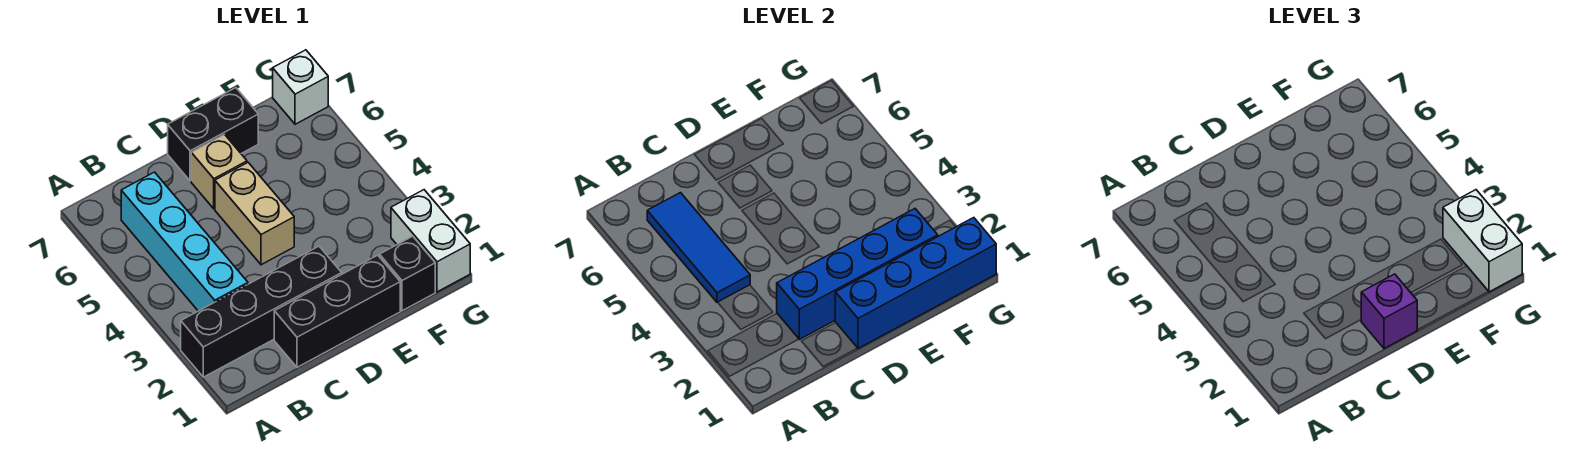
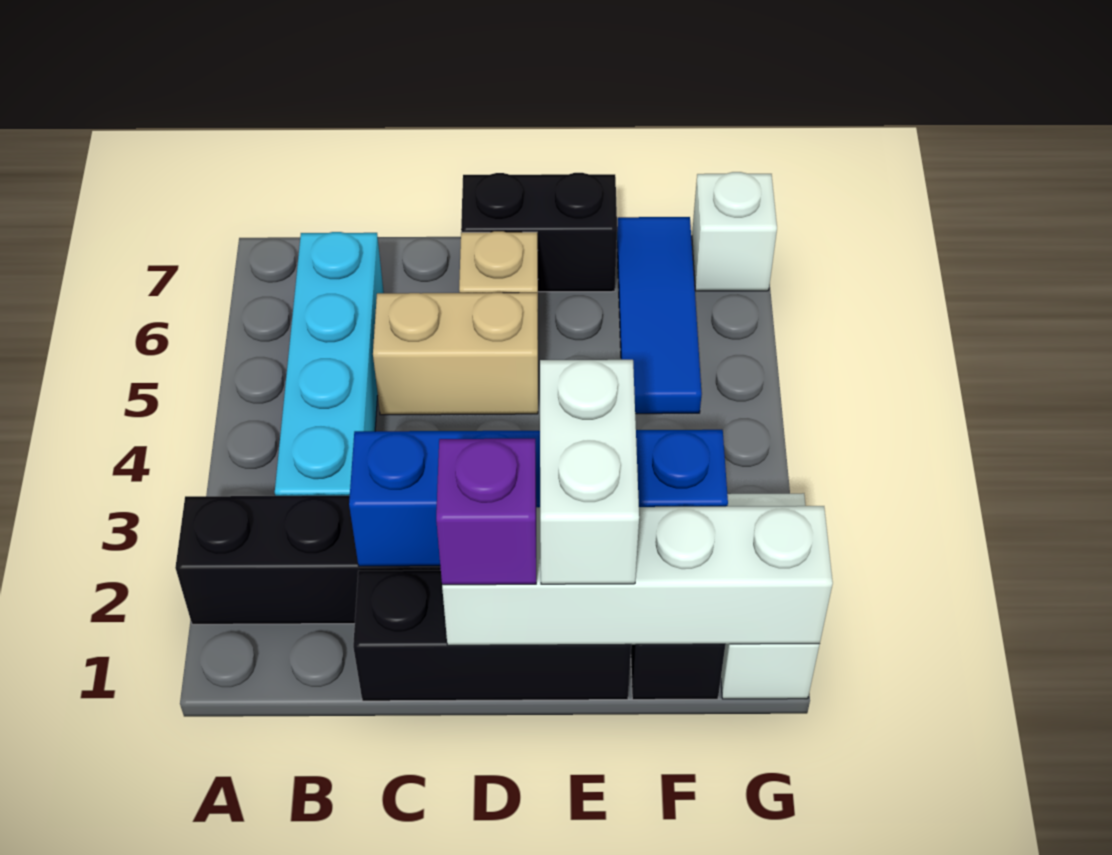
blue 1x3 tile [647,193,750,302] -> blue 1x3 tile moved to [617,217,702,414]
blue 1x4 brick [835,218,996,348] -> white 1x4 brick [442,506,833,645]
tan 1x2 brick [215,163,294,265] -> tan 1x2 brick turned to [373,293,538,415]
white 1x2 brick [1443,190,1522,292] -> white 1x2 brick moved to [540,360,639,584]

